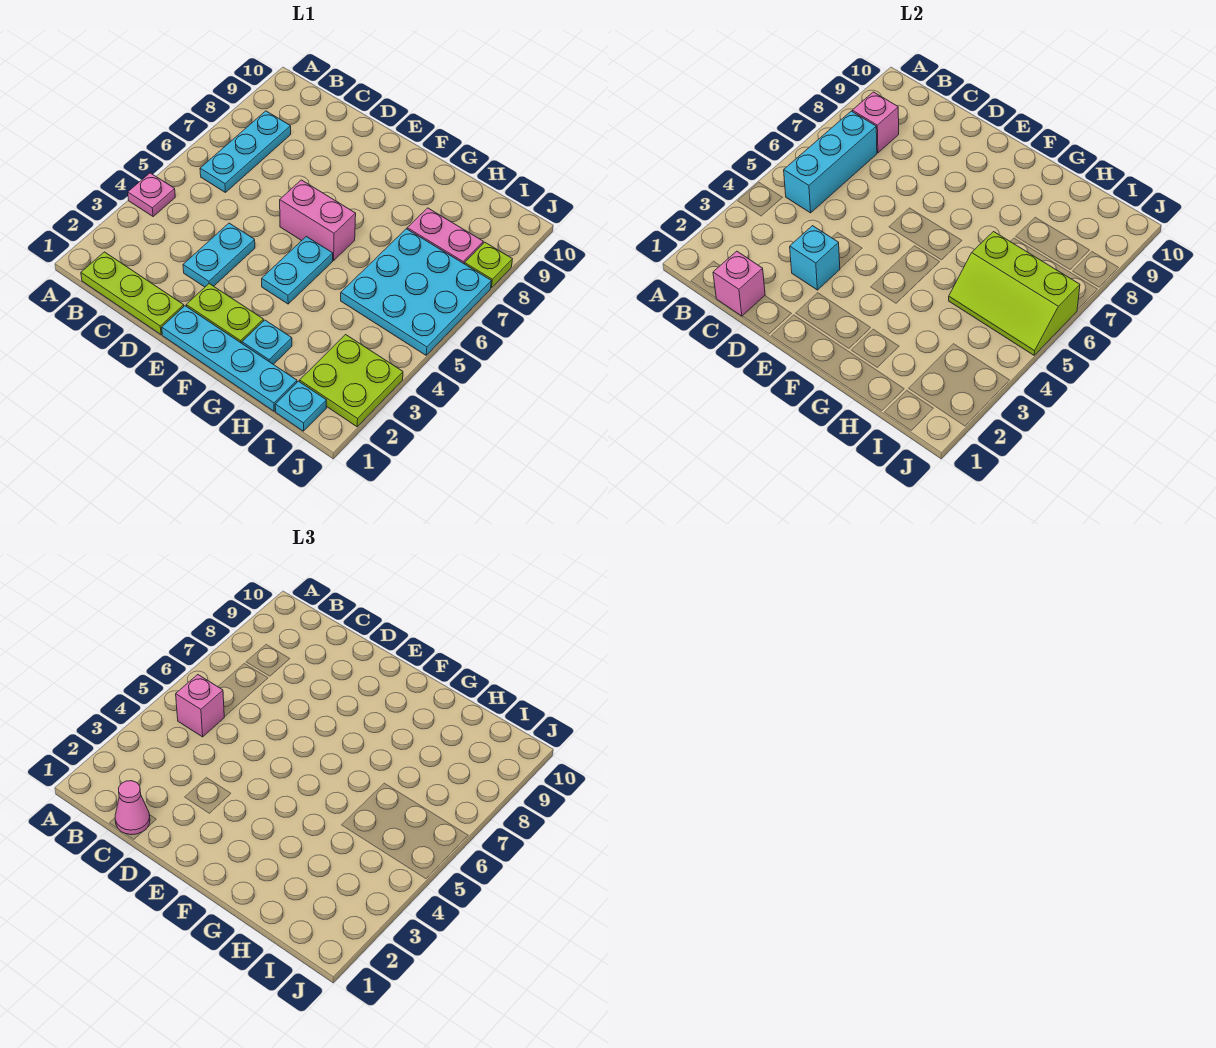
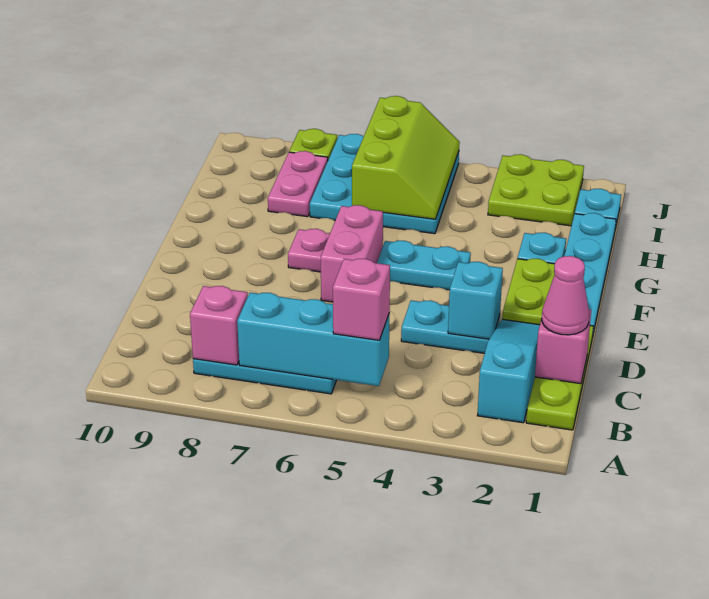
pink 1x1 plate [128,173,175,217] -> pink 1x1 plate moved to [288,229,330,272]
none -> cyan 1x3 slope [477,319,540,423]

